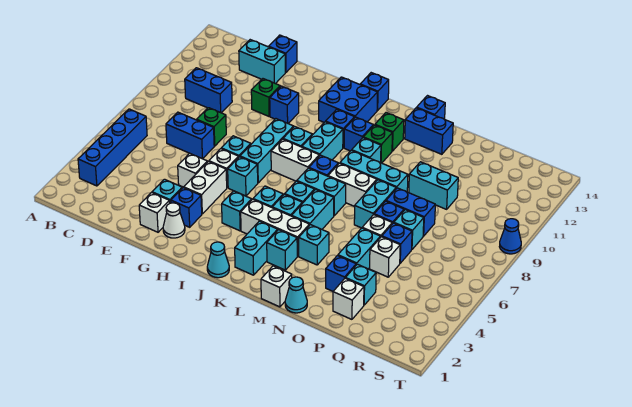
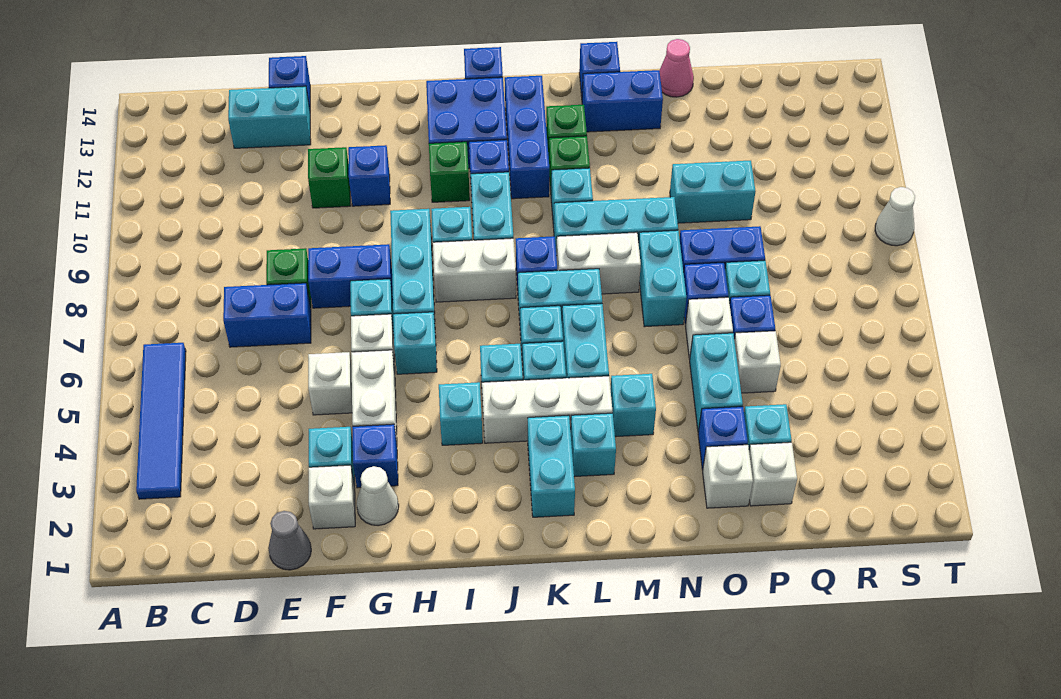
blue 1x4 brick [78,109,147,186] -> blue 1x4 tile [136,343,186,499]
blue 1x2 brick [185,68,232,113] -> blue 1x2 brick moved to [308,244,393,308]
none -> grey 1x1 cone [268,511,311,570]
none -> green 1x1 brick [429,142,470,202]
cyan 1x1 cone [207,242,229,278] -> none
blue 1x1 brick [344,117,373,151] -> blue 1x3 brick [505,76,549,199]
white 1x1 brick [261,266,292,307] -> white 1x1 brick moved to [703,445,753,508]
cyan 1x1 cone [285,277,307,313] -> none
none -> pink 1x1 cone [659,39,694,97]
blue 1x1 cone [499,219,521,254] -> white 1x1 cone [875,187,915,246]

